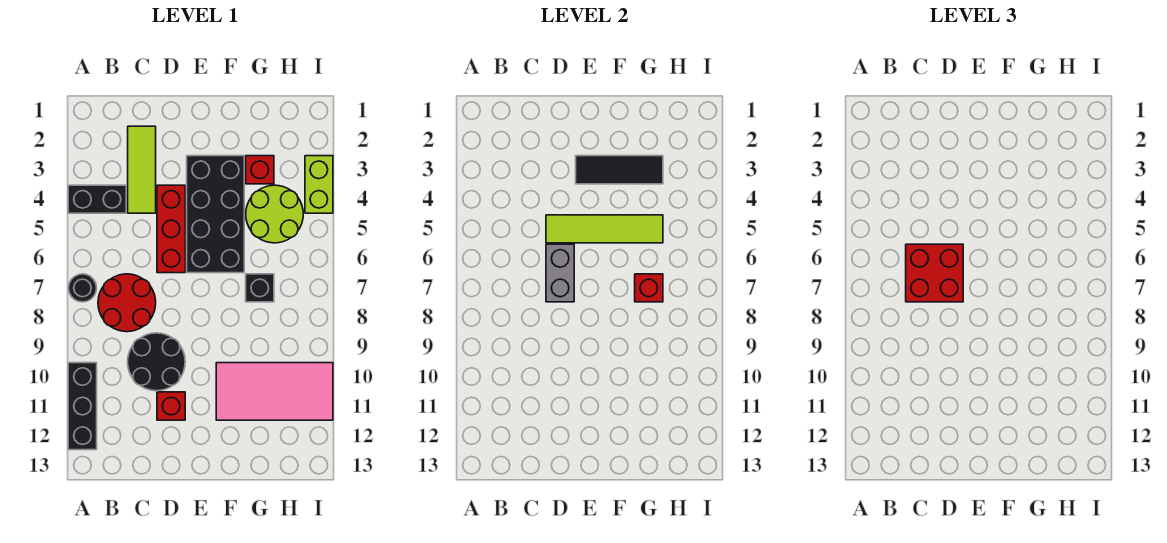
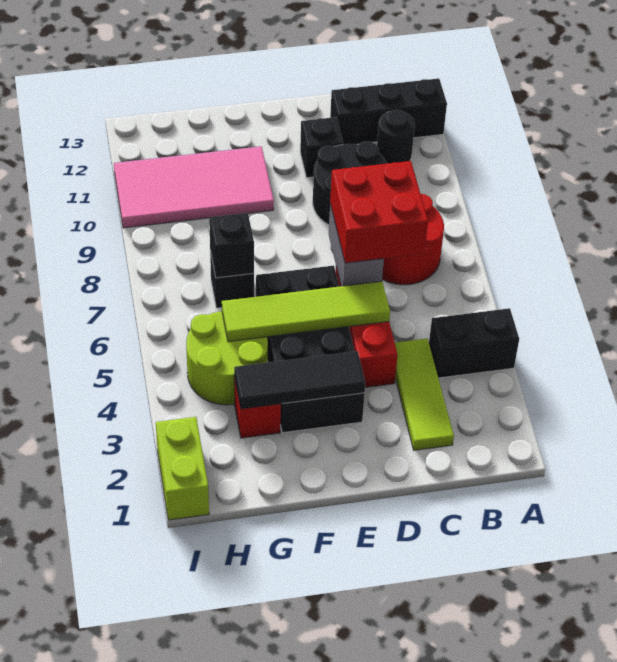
black 1x1 round brick [69,274,97,302] -> black 1x1 round brick moved to [377,110,415,164]
black 1x3 brick [68,363,97,450] -> black 1x3 brick turned to [330,78,447,144]
red 1x1 brick [157,392,185,420] -> black 1x1 brick [300,117,343,178]
red 1x1 brick [635,274,663,302] -> black 1x1 brick [209,213,254,278]
lime 1x2 brick [305,156,333,213] -> lime 1x2 brick moved to [156,417,209,520]

